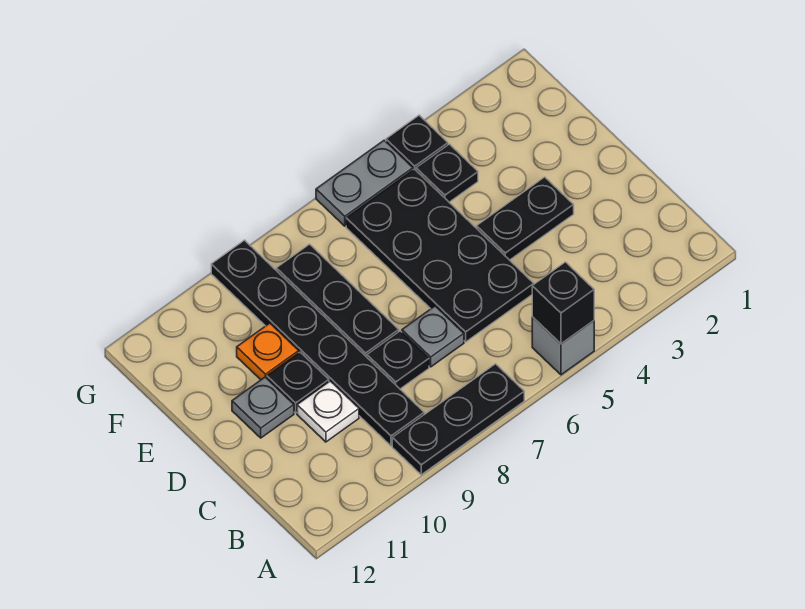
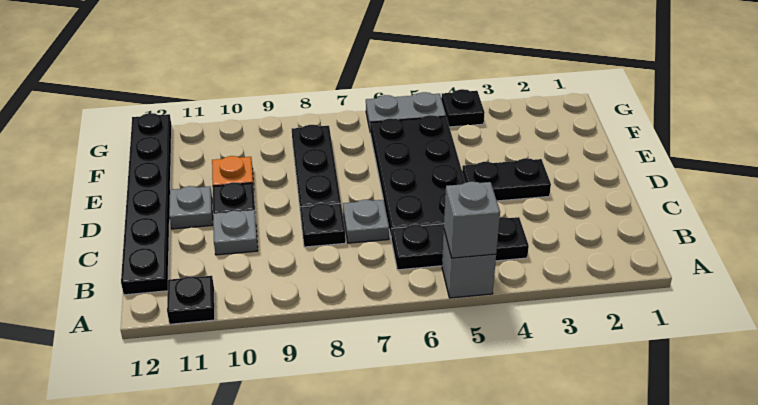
black 1x1 brick [532,262,594,344] -> grey 1x1 brick [444,182,500,258]
black 1x3 plate [392,364,524,475] -> black 1x3 plate moved to [391,217,529,270]
black 1x6 plate [211,240,424,446] -> black 1x6 plate moved to [121,113,172,295]
white 1x1 plate [297,381,359,442] -> grey 1x1 plate [213,211,258,255]
black 1x1 plate [416,144,478,202] -> black 1x1 plate moved to [167,276,215,324]

